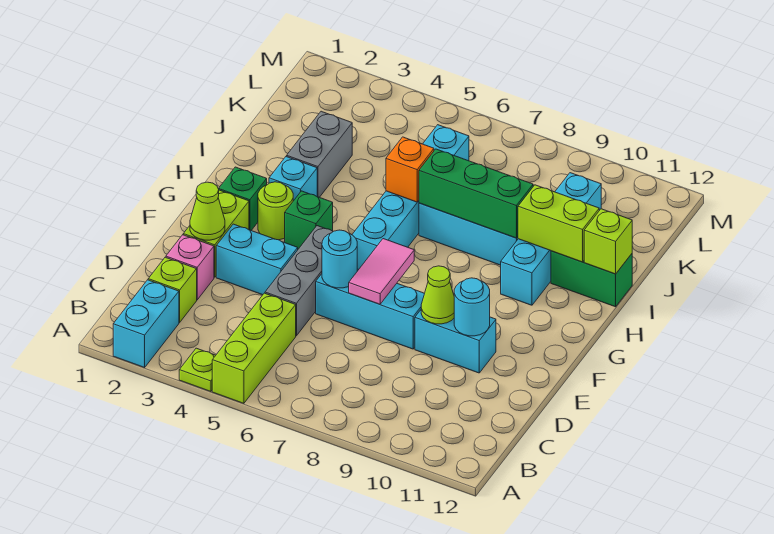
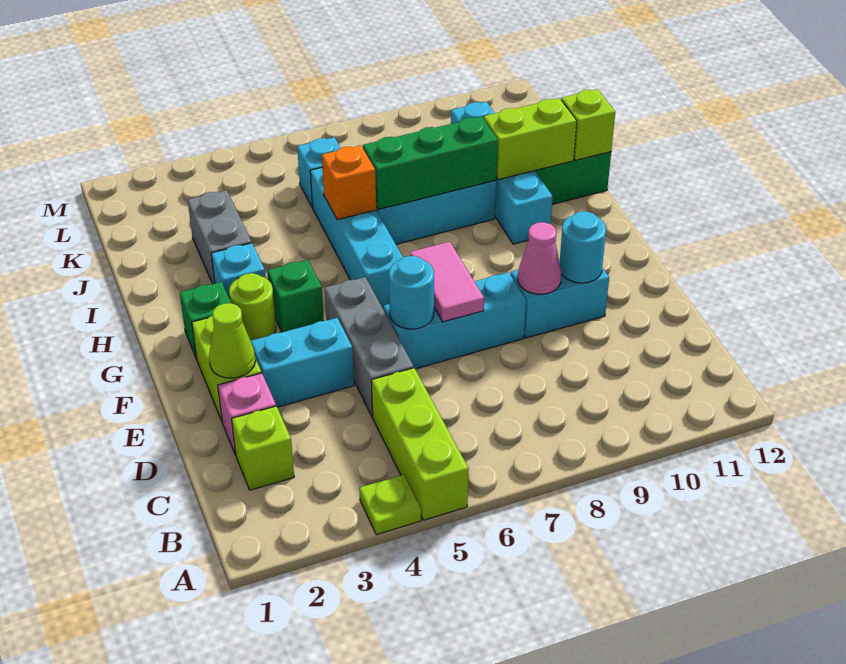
cyan 1x2 brick [113,280,179,368] -> none
lime 1x1 cone [421,266,454,324] -> pink 1x1 cone [518,222,561,294]

